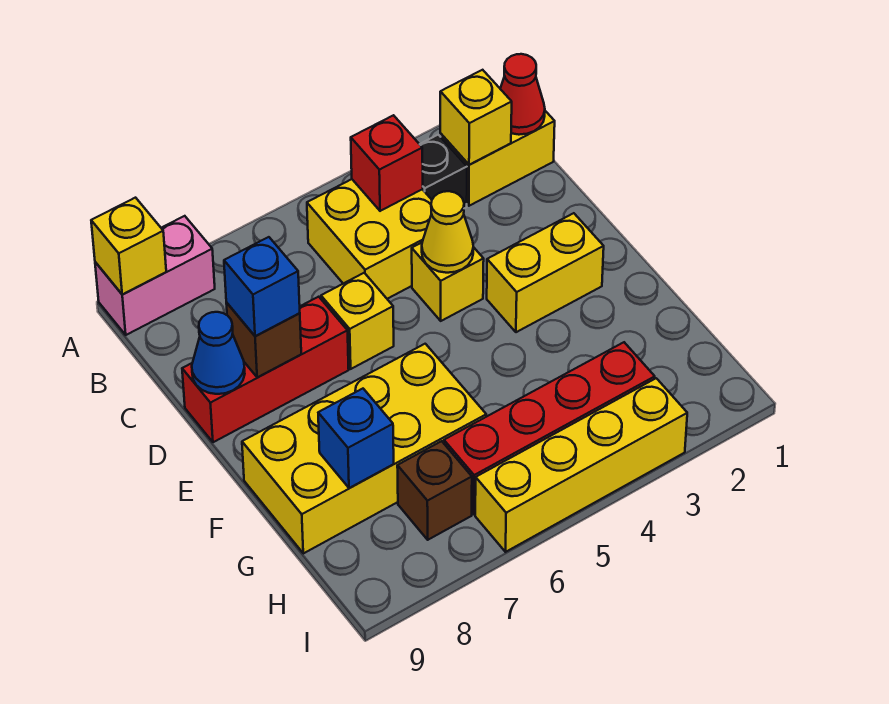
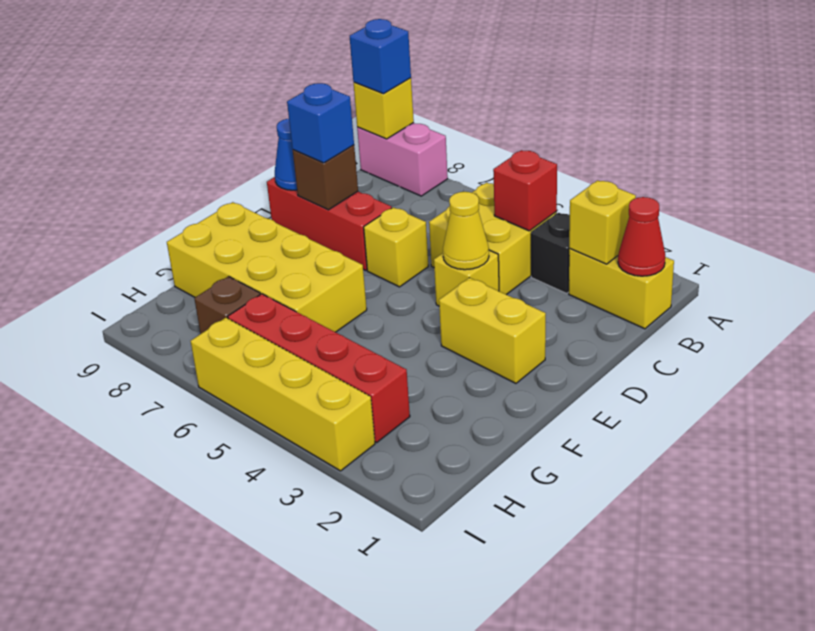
blue 1x1 brick [318,389,394,488] -> blue 1x1 brick moved to [350,19,411,94]

